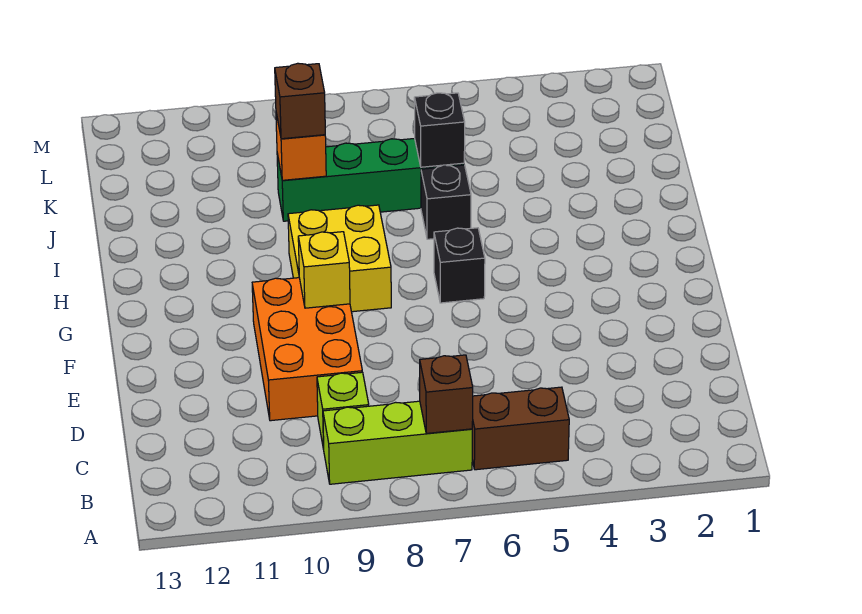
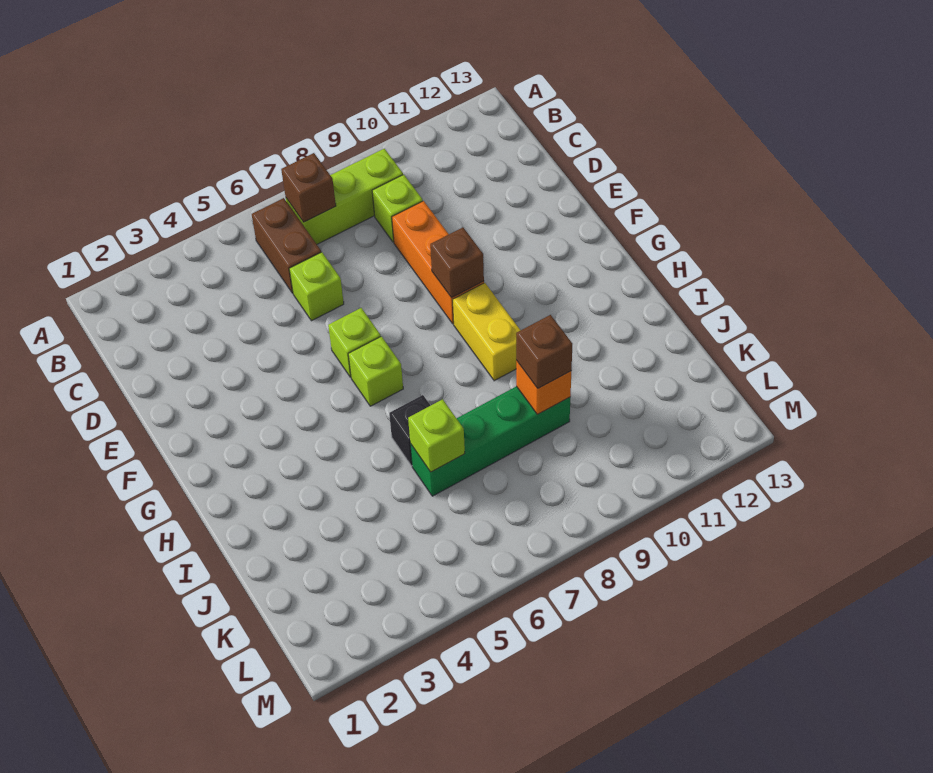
brown 1x2 brick [472,387,569,470] -> brown 1x2 brick turned to [252,198,321,293]
none -> lime 1x1 brick [289,252,344,321]
orange 2x3 brick [252,278,362,421] -> orange 1x3 brick [392,201,484,324]
none -> lime 1x1 brick [328,308,381,377]
yellow 1x1 brick [298,232,350,308] -> brown 1x1 brick [430,228,484,298]
black 1x1 brick [434,228,485,303] -> lime 1x1 brick [348,336,403,406]
yellow 2x2 brick [288,205,391,312] -> yellow 1x2 brick [453,283,521,381]
black 1x1 brick [414,93,465,167] -> lime 1x1 brick [408,399,465,472]

